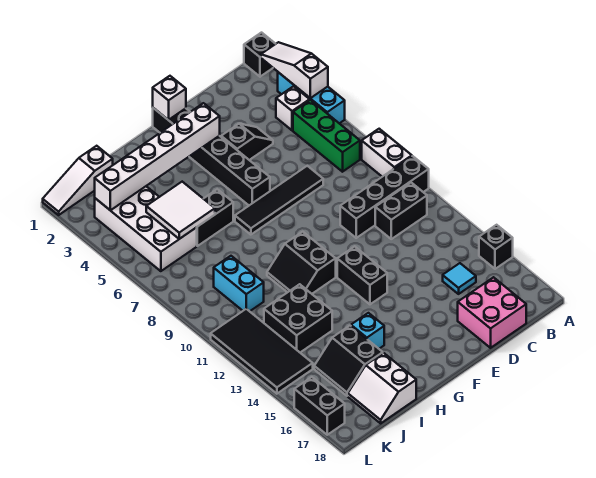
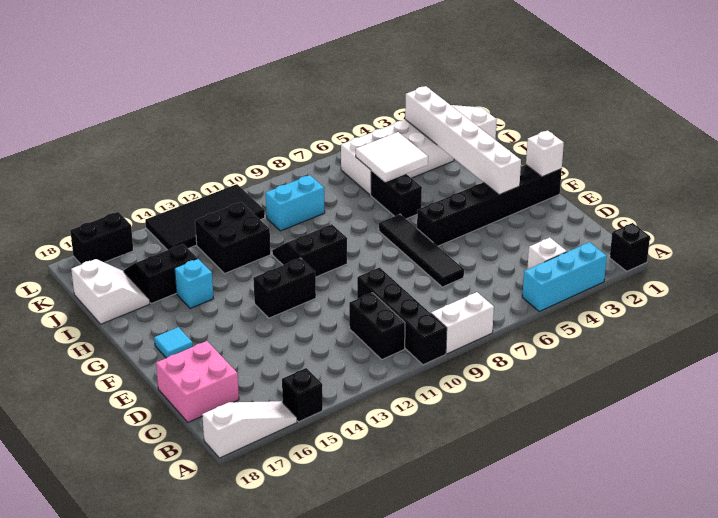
white 1x3 slope [261,42,328,98] -> white 1x3 slope moved to [202,401,297,458]
green 1x3 brick [293,100,360,172] -> none
cyan 1x1 tile [443,263,476,294] -> cyan 1x1 tile moved to [154,327,193,358]
black 1x2 slope [221,124,273,160] -> none
white 2x2 slope [348,353,416,423] -> white 2x2 slope turned to [71,259,150,324]

